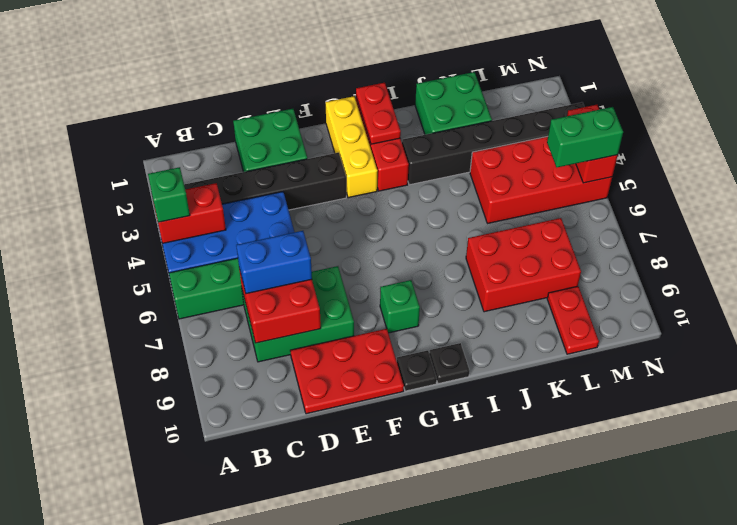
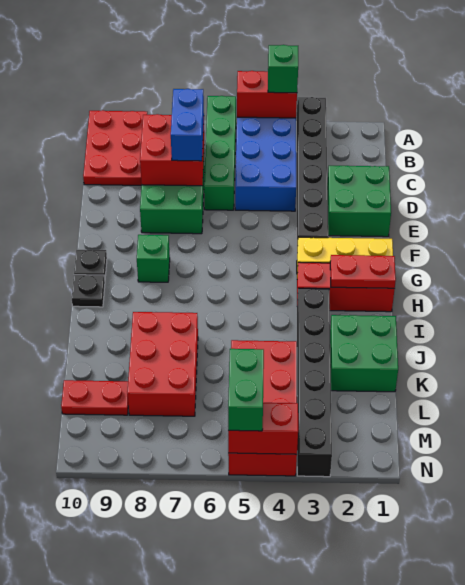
red 1x2 brick [155,183,226,244] -> red 1x2 brick turned to [237,71,297,118]
red 2x3 plate [290,329,404,414] -> red 2x3 plate moved to [83,110,147,185]

